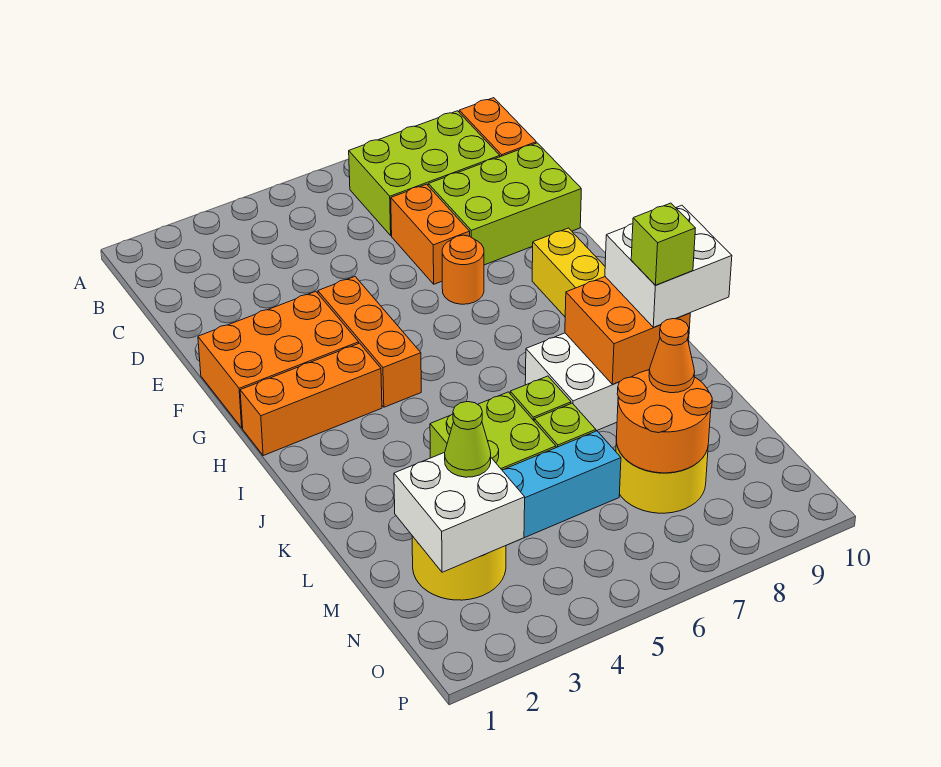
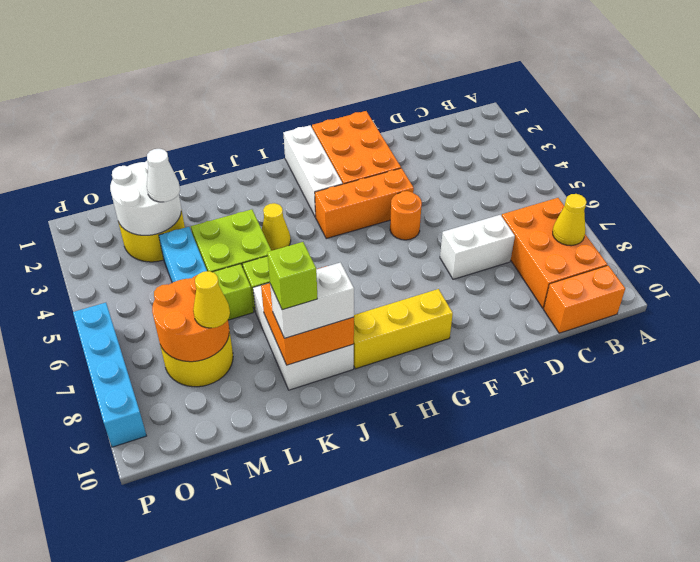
lime 2x3 brick [349,111,500,235] -> orange 2x3 brick [502,198,607,308]
none -> yellow 1x1 cone [553,194,586,246]
orange 1x2 brick [391,184,470,284] -> white 1x2 brick [440,215,515,279]
lime 2x3 brick [428,143,581,265] -> none
orange 1x1 round brick [442,235,484,304] -> orange 1x1 round brick moved to [390,191,422,240]
orange 1x3 brick [240,343,382,456] -> white 1x3 brick [283,125,343,217]
none -> yellow 1x1 cone [262,203,291,251]
white 2x2 brick [605,205,732,327] -> white 1x2 brick [270,263,354,338]
white 2x2 brick [394,452,525,572] -> white 2x2 round brick [110,161,181,235]
lime 1x1 cone [445,402,491,477] -> white 1x1 cone [147,149,180,202]
orange 1x1 cone [649,319,695,393] -> yellow 1x1 cone [193,271,230,328]
none -> cyan 1x4 brick [73,303,147,447]

